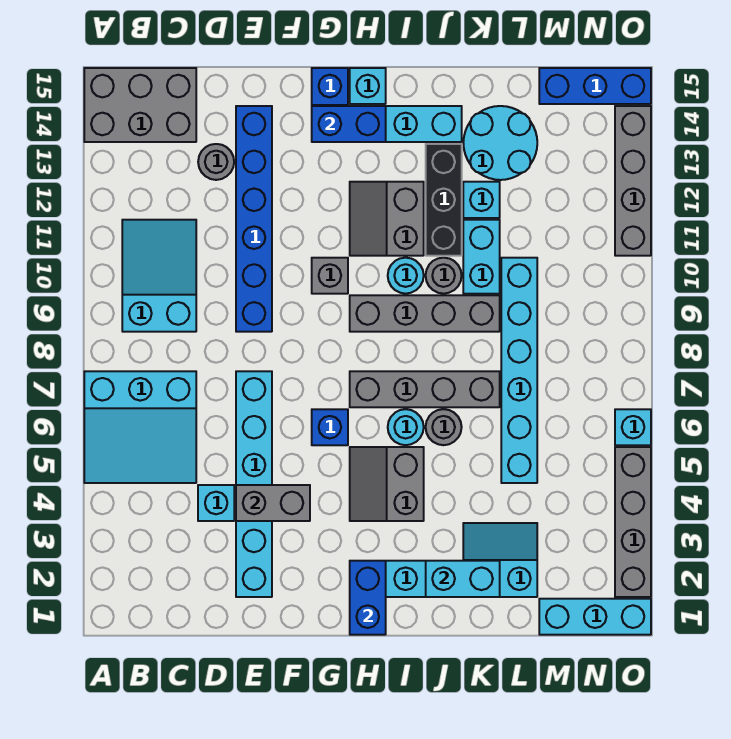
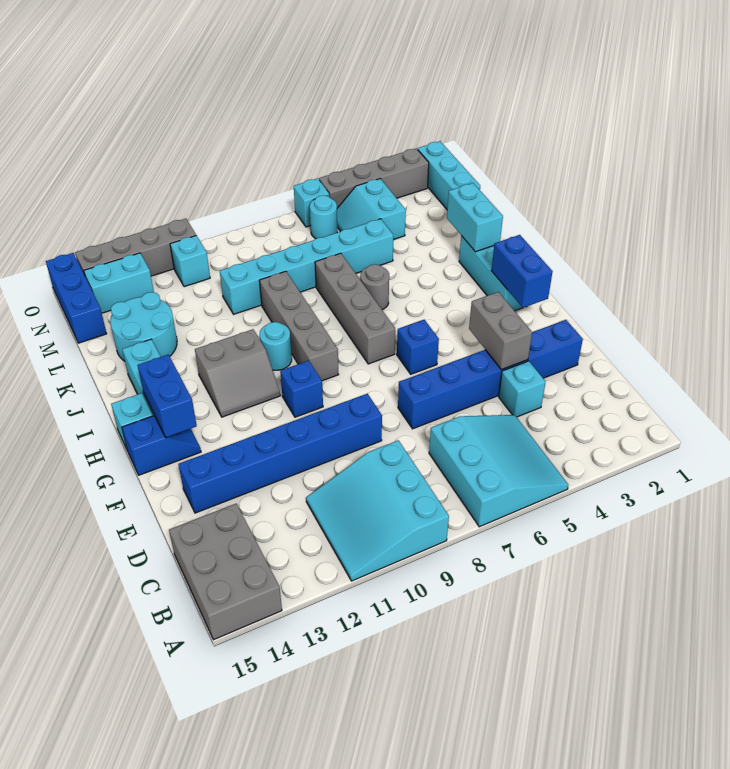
cyan 2x3 slope [122,220,196,332] -> cyan 3x3 slope [306,440,449,581]
grey 1x1 round brick [198,144,234,180] -> none
cyan 1x6 brick [236,371,272,597] -> blue 1x6 brick [398,320,583,429]
grey 1x1 brick [312,258,348,294] -> blue 1x1 brick [280,361,323,417]
blue 1x2 brick [350,561,386,635] -> blue 1x2 brick turned to [491,235,553,308]
grey 2x2 slope [350,447,424,521] -> none
cyan 1x1 round brick [388,409,424,445] -> cyan 1x1 round brick moved to [310,195,337,239]
grey 1x1 round brick [426,258,462,294] -> none
black 1x3 brick [426,144,462,256] -> none
cyan 2x2 slope [463,523,537,597] -> cyan 2x2 slope moved to [337,179,406,240]
cyan 1x2 brick [463,220,500,294] -> cyan 1x2 brick moved to [84,253,154,313]
cyan 1x1 brick [463,182,500,218] -> cyan 1x1 brick moved to [170,236,210,287]

